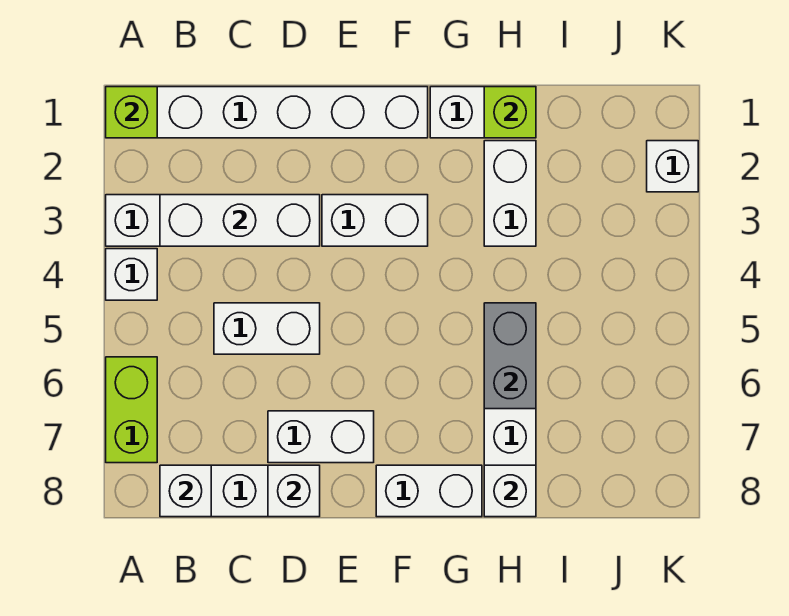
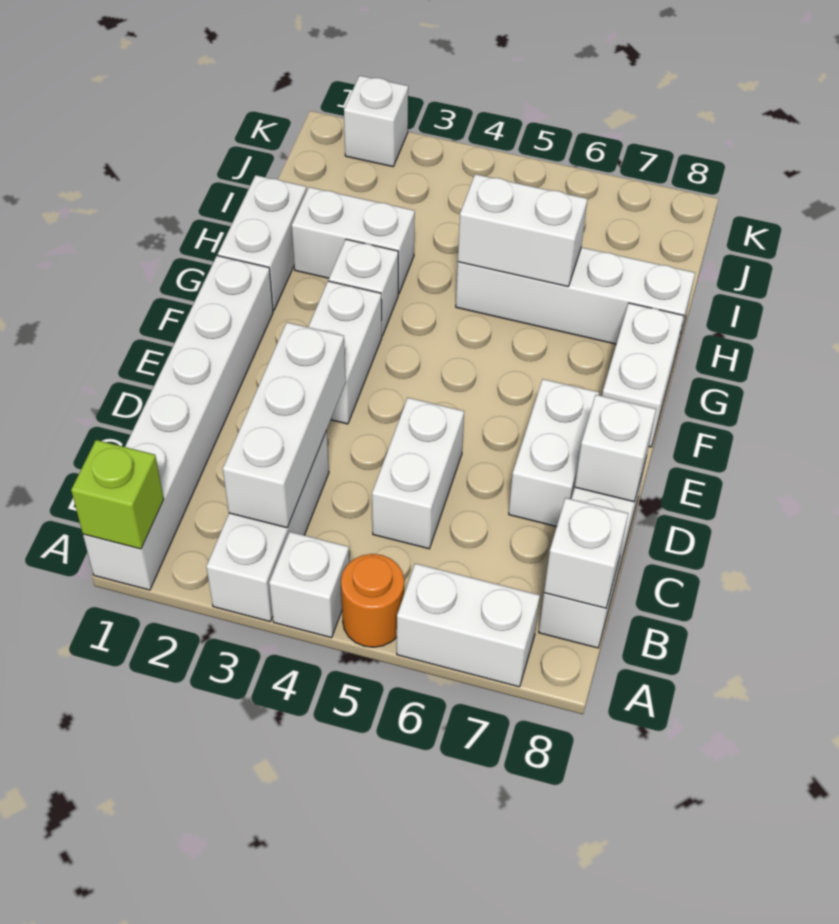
none -> orange 1x1 round brick [341,554,404,647]
lime 1x2 brick [106,357,157,463] -> white 1x2 brick [397,563,540,687]
lime 1x1 brick [484,87,536,138] -> none
grey 1x2 brick [484,303,536,409] -> white 1x2 brick [458,174,587,286]
white 1x1 brick [484,465,536,517] -> white 1x1 brick moved to [329,239,398,336]

